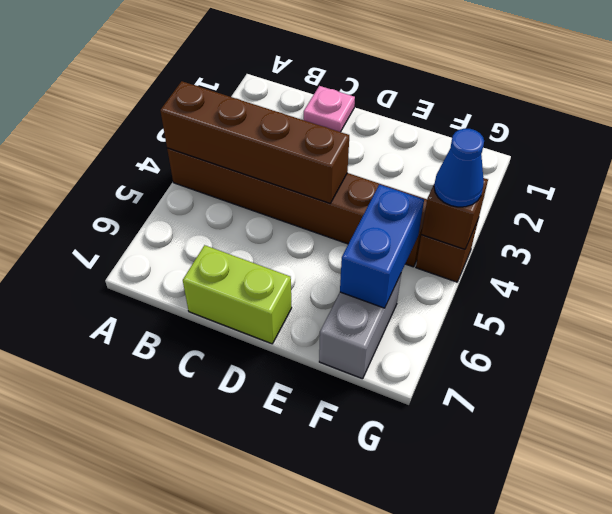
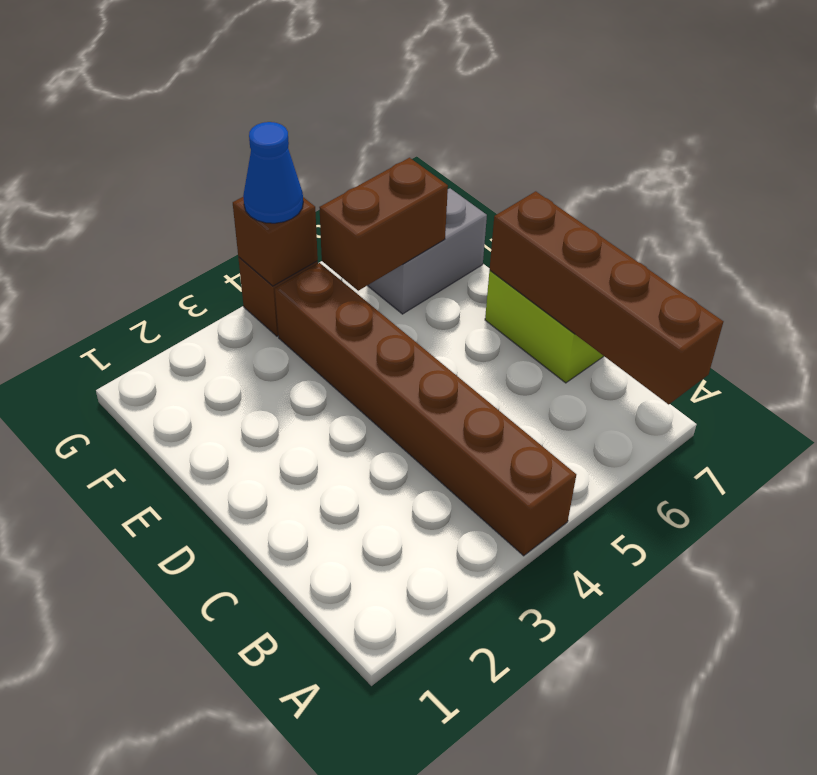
brown 1x4 brick [160,81,349,203] -> brown 1x4 brick moved to [490,191,723,404]
pink 1x1 plate [304,86,355,132] -> none
blue 1x2 brick [340,184,424,308] -> brown 1x2 brick [319,158,448,291]

